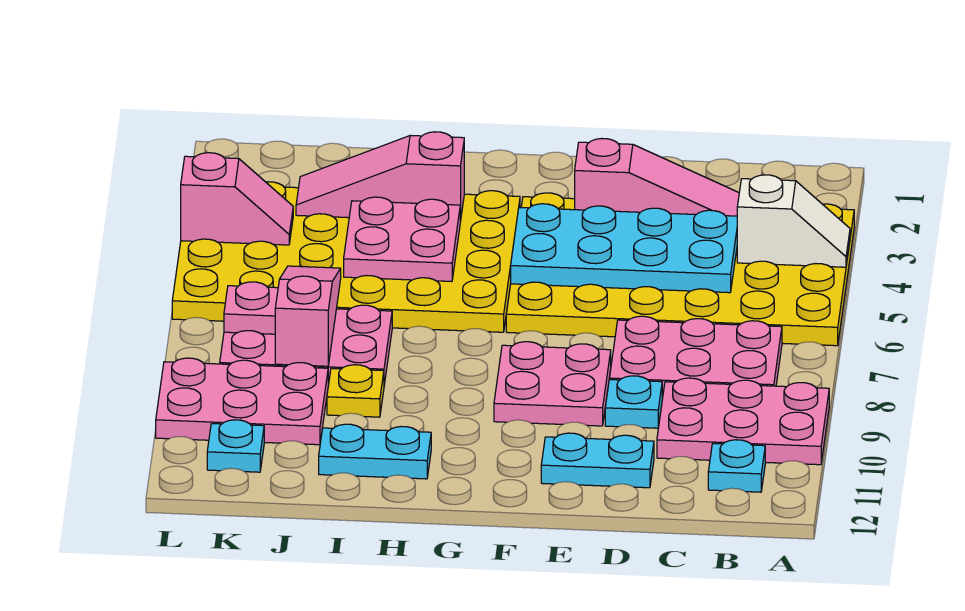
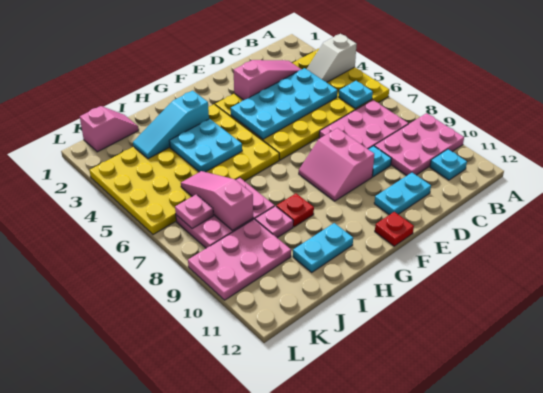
white 1x2 slope [737,175,850,267] -> white 1x2 slope turned to [307,34,357,82]
pink 2x2 plate [494,342,611,426] -> pink 2x2 slope [299,128,374,201]
none -> red 1x1 plate [375,212,414,246]
pink 1x3 slope [296,132,464,222] -> cyan 1x3 slope [133,91,209,159]
pink 2x2 plate [344,197,460,281] -> cyan 2x2 plate [169,119,242,172]
none -> red 1x1 plate [276,194,314,227]
yellow 1x1 plate [327,365,384,417] -> pink 1x1 plate [255,206,293,238]
pink 1x2 slope [181,153,293,245] -> pink 1x2 slope moved to [80,106,139,152]
cyan 1x1 plate [207,420,264,472] -> cyan 1x1 plate moved to [339,81,373,109]

